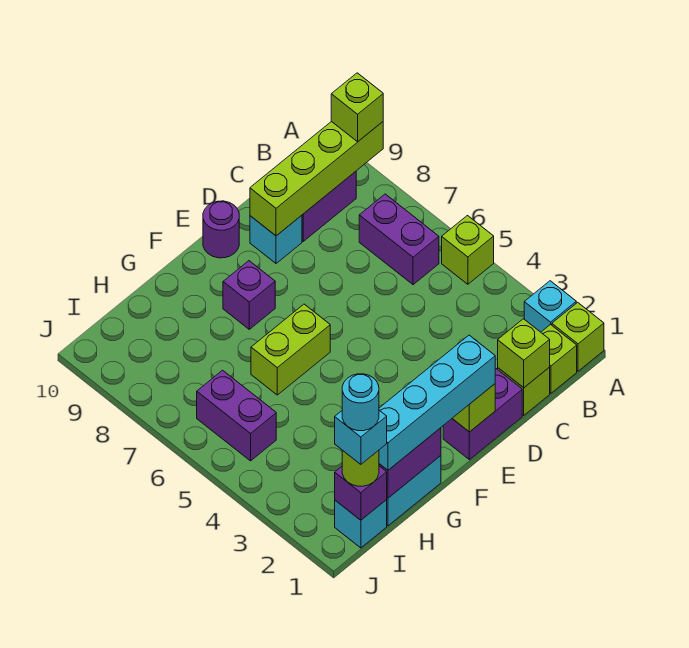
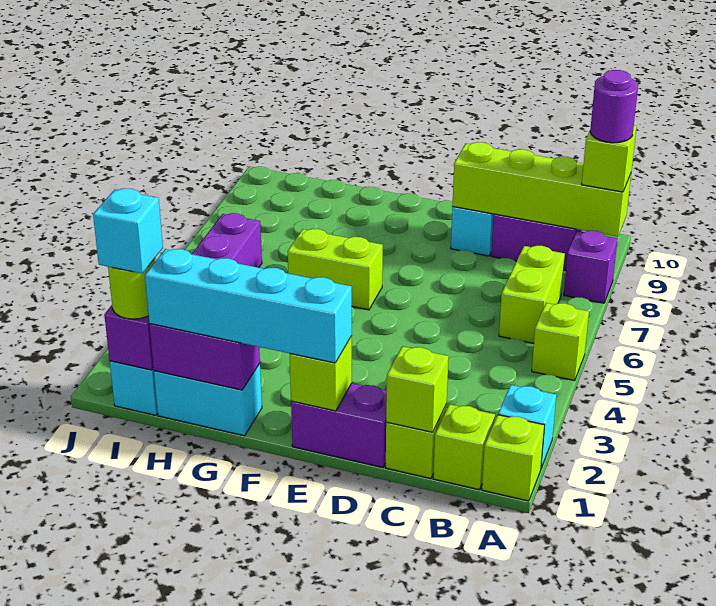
purple 1x2 brick [359,194,439,285] -> lime 1x2 brick [499,246,565,343]
purple 1x1 round brick [203,201,239,258] -> purple 1x1 round brick moved to [590,70,638,143]
purple 1x1 brick [223,261,275,329] -> purple 1x1 brick moved to [564,231,618,303]
cyan 1x1 round brick [342,374,379,431] -> none

